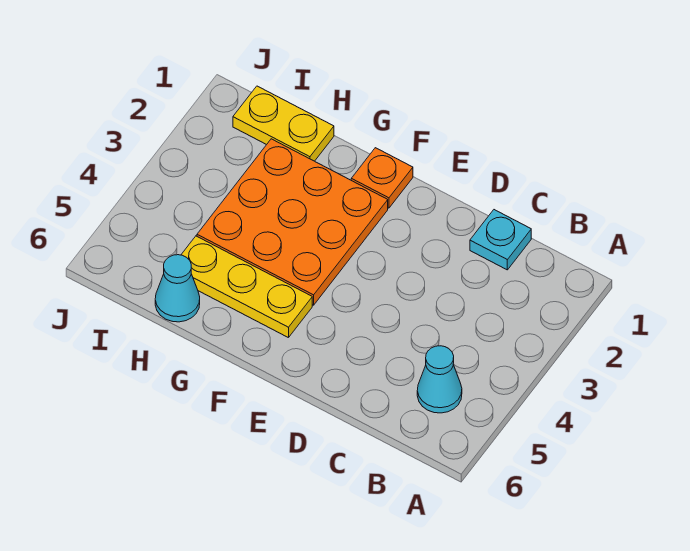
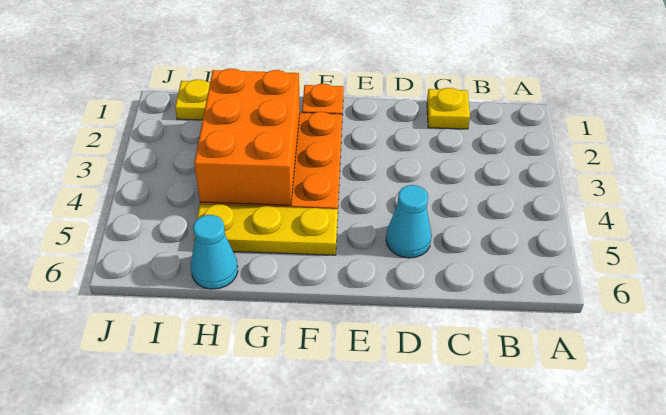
cyan 1x1 cone [417,346,462,413] -> cyan 1x1 cone moved to [386,185,432,258]
cyan 1x1 plate [470,210,531,270] -> yellow 1x1 plate [427,88,470,129]
none -> orange 2x3 brick [194,69,300,205]

